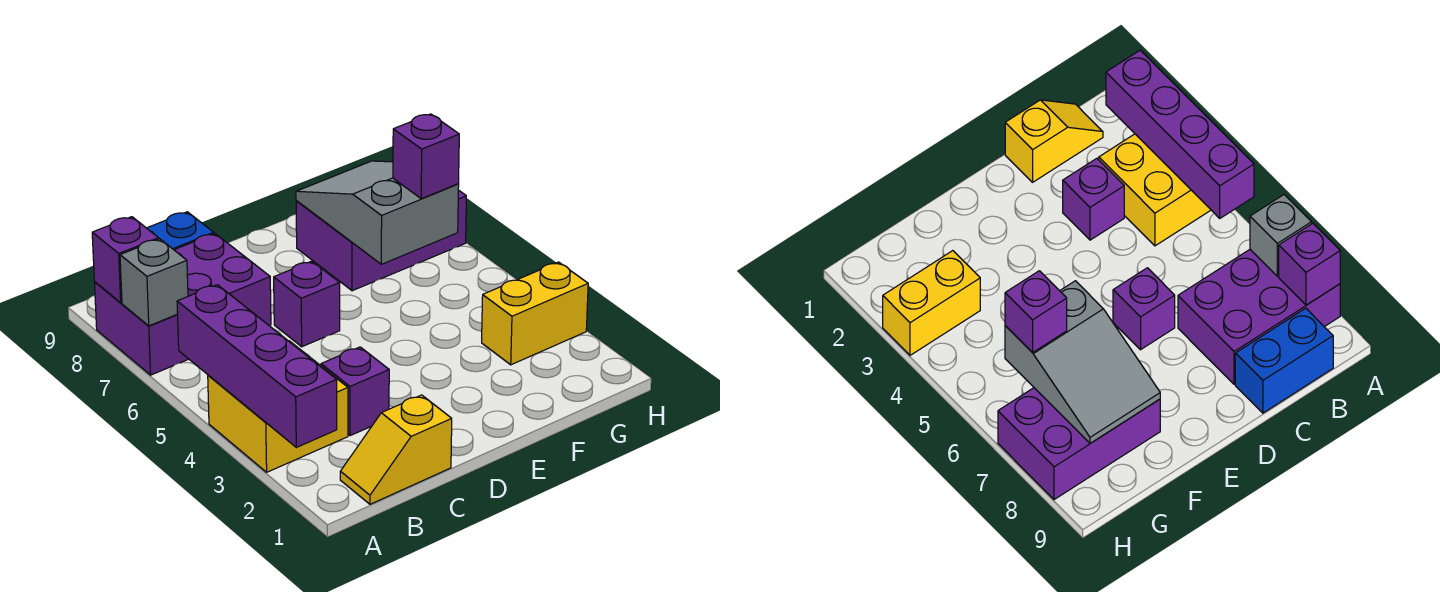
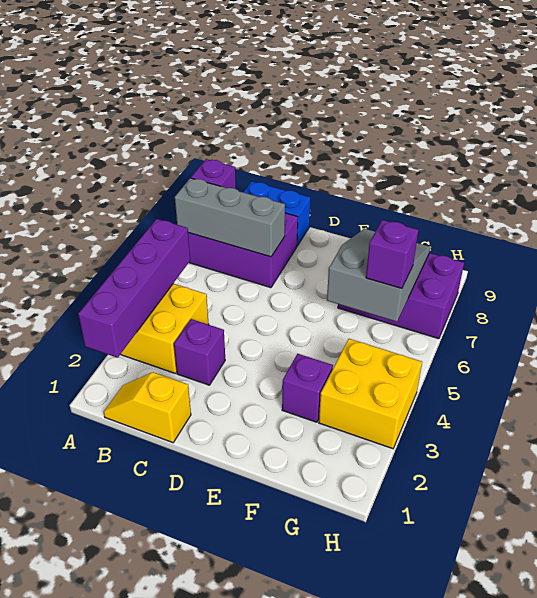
grey 1x1 brick [120,239,188,326] -> grey 1x3 brick [175,178,285,257]
purple 1x1 brick [274,261,340,347] -> purple 1x1 brick moved to [282,354,333,422]
yellow 1x2 brick [482,262,588,365] -> yellow 2x2 brick [319,339,422,449]

